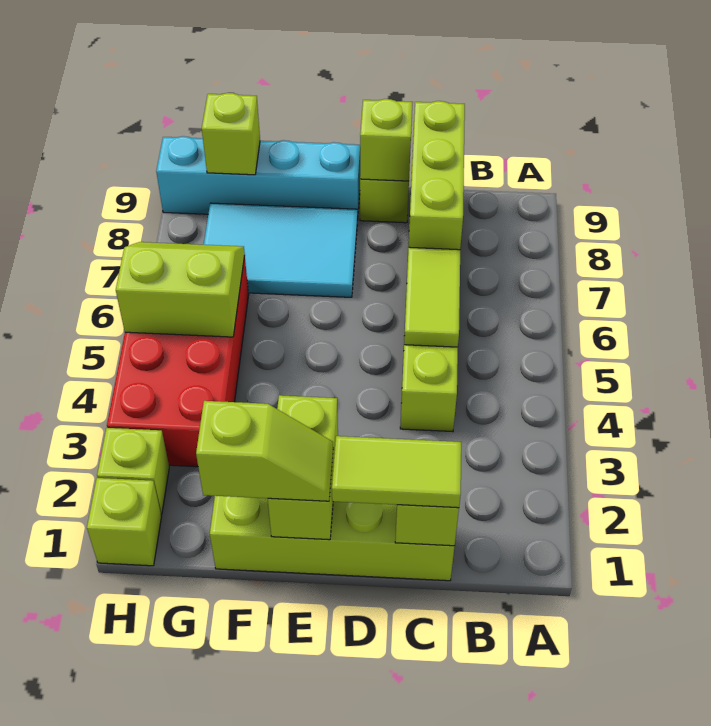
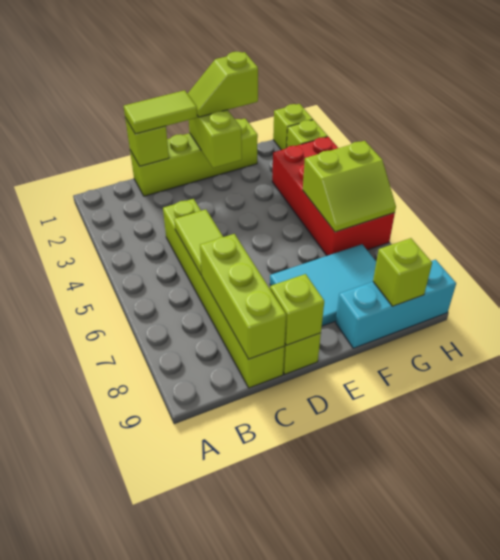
cyan 1x4 brick [156,136,360,220] -> cyan 1x3 brick [336,260,456,348]

